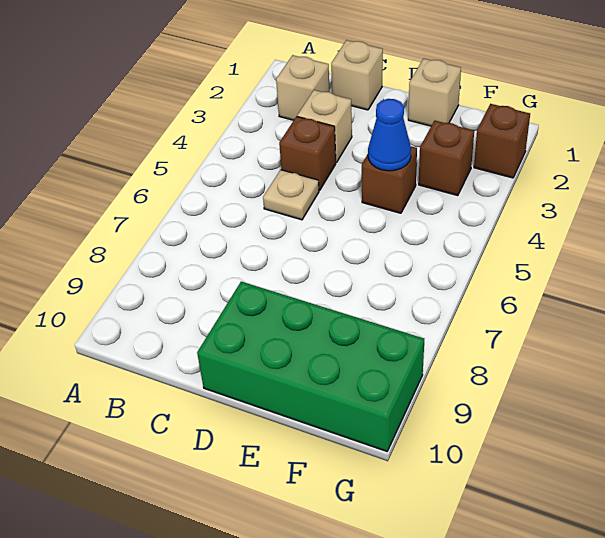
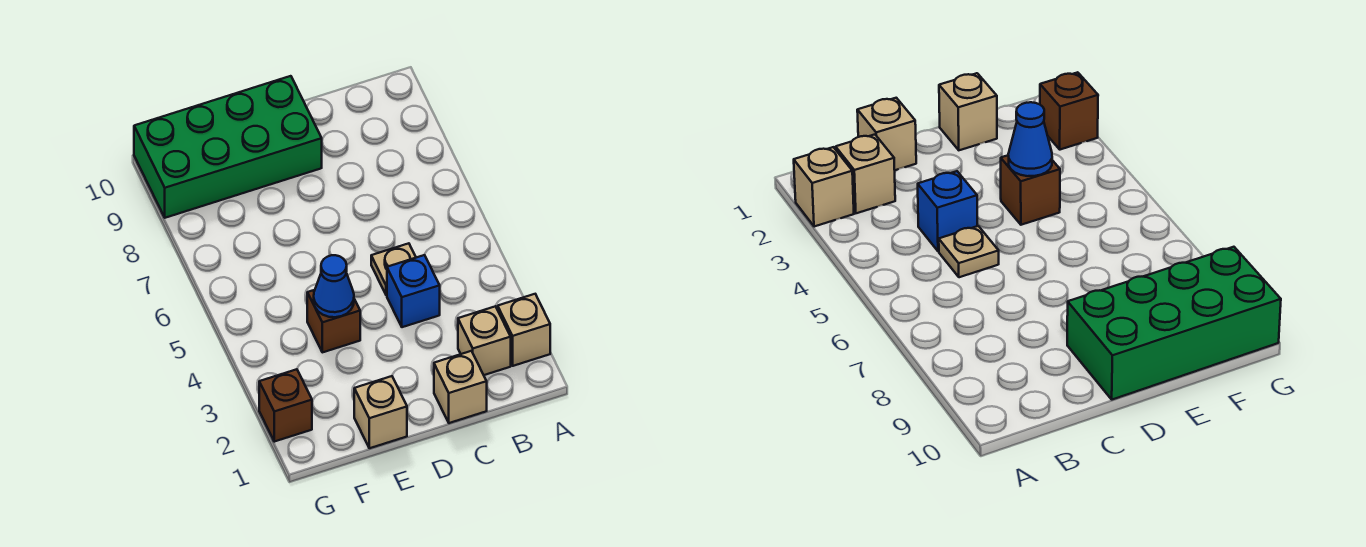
tan 1x1 brick [297,90,352,163] -> tan 1x1 brick moved to [498,294,550,366]
brown 1x1 brick [279,116,336,191] -> blue 1x1 brick [387,255,440,327]
brown 1x1 brick [419,121,474,196] -> none

